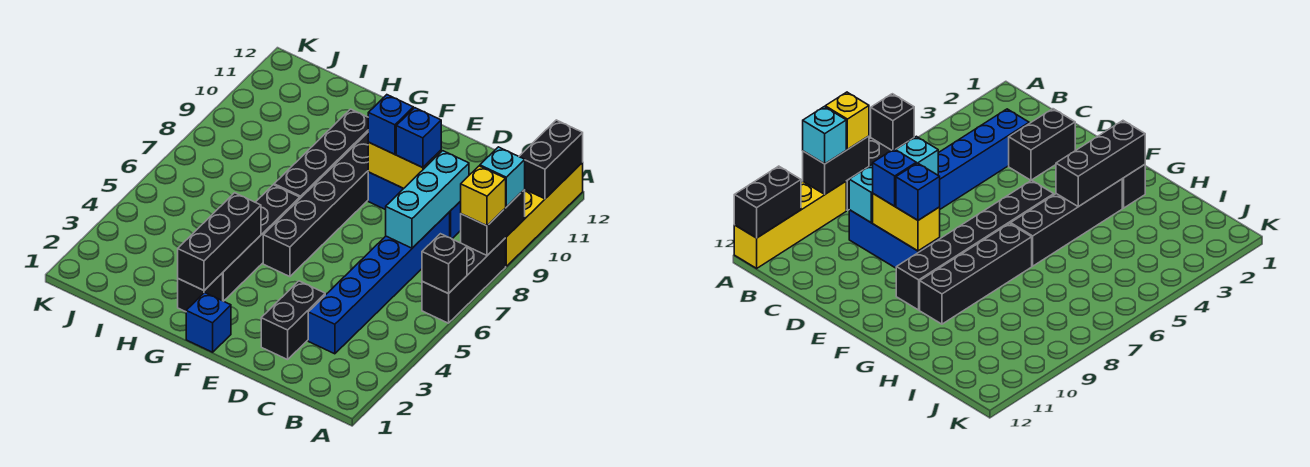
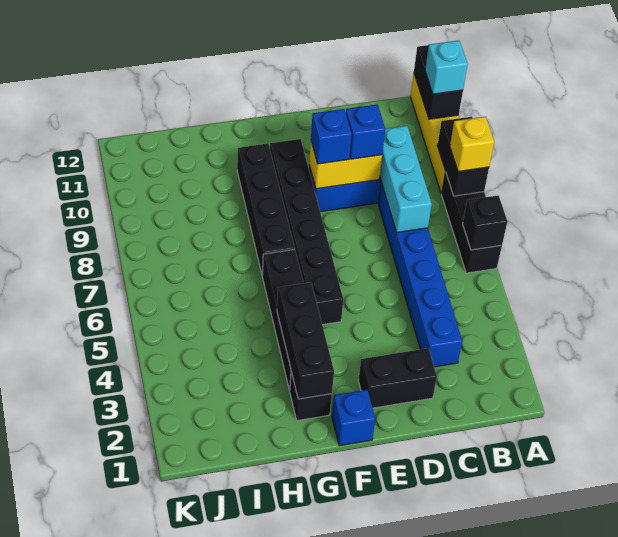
cyan 1x1 brick [480,147,525,207] -> cyan 1x1 brick moved to [425,41,468,94]
black 1x2 brick [261,281,325,360] -> black 1x2 brick turned to [358,348,437,408]

